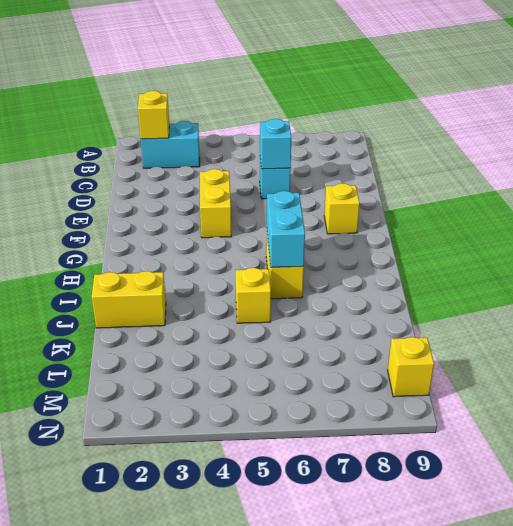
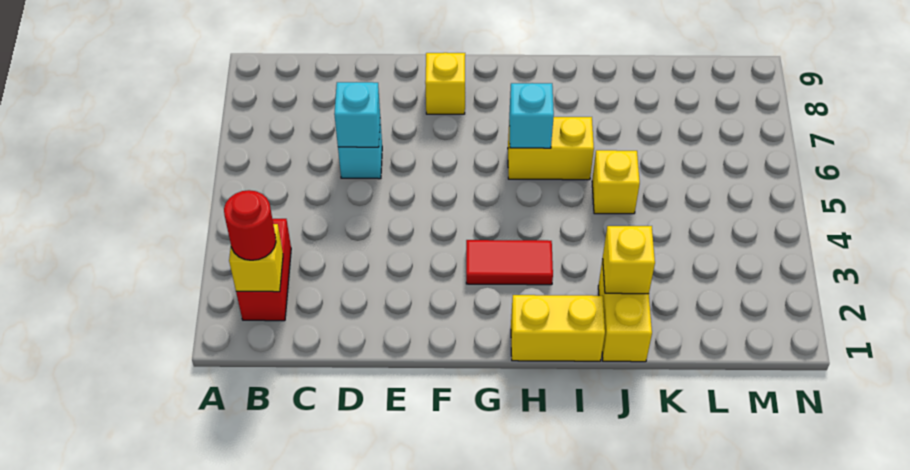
cyan 1x2 brick [141,121,200,168] -> red 1x2 brick [236,219,291,321]
none -> red 1x1 round brick [224,190,276,260]
yellow 1x2 brick [200,169,231,238] -> yellow 1x2 brick moved to [511,295,605,361]
none -> red 1x2 tile [466,240,553,285]
cyan 1x2 brick [267,191,305,267] -> cyan 1x1 brick [509,83,554,148]
yellow 1x1 brick [388,337,434,397] -> yellow 1x1 brick moved to [603,226,655,294]

